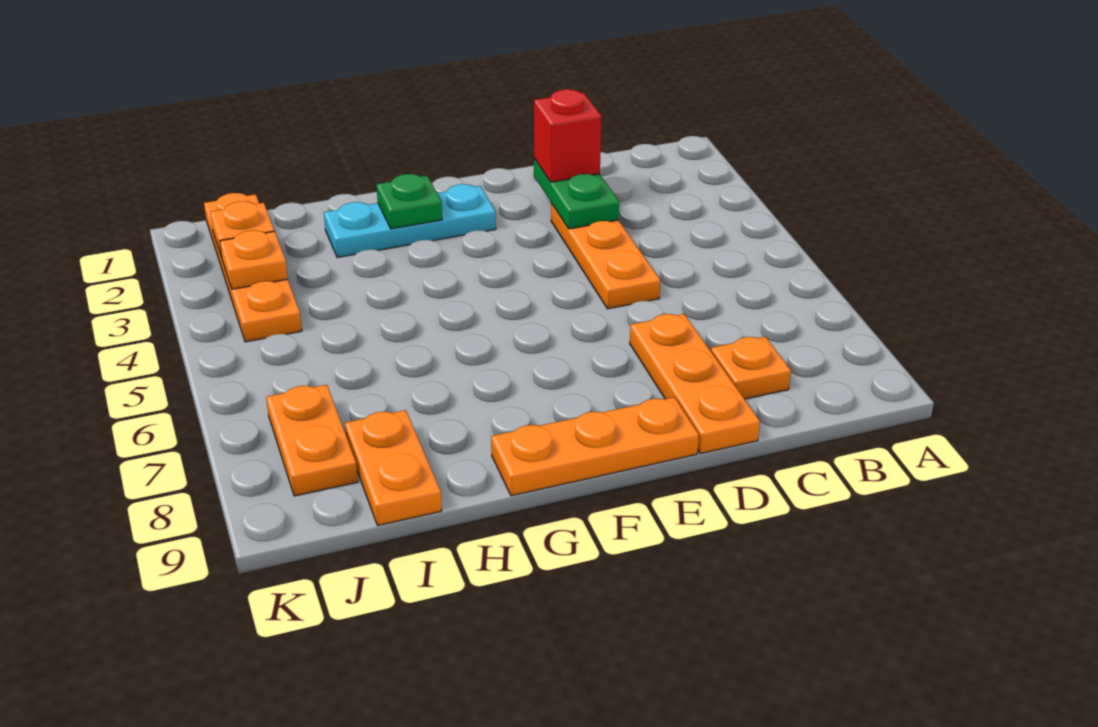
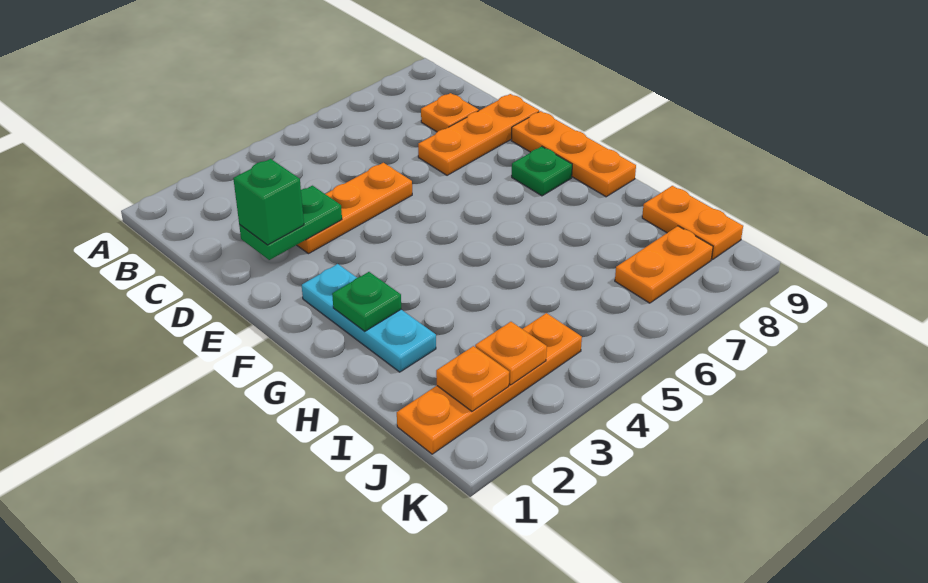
red 1x1 brick [534,89,601,182] -> green 1x1 brick [233,159,304,245]
none -> green 1x1 plate [512,146,572,196]
orange 1x2 plate [345,410,442,525] -> orange 1x2 plate turned to [642,186,743,260]

